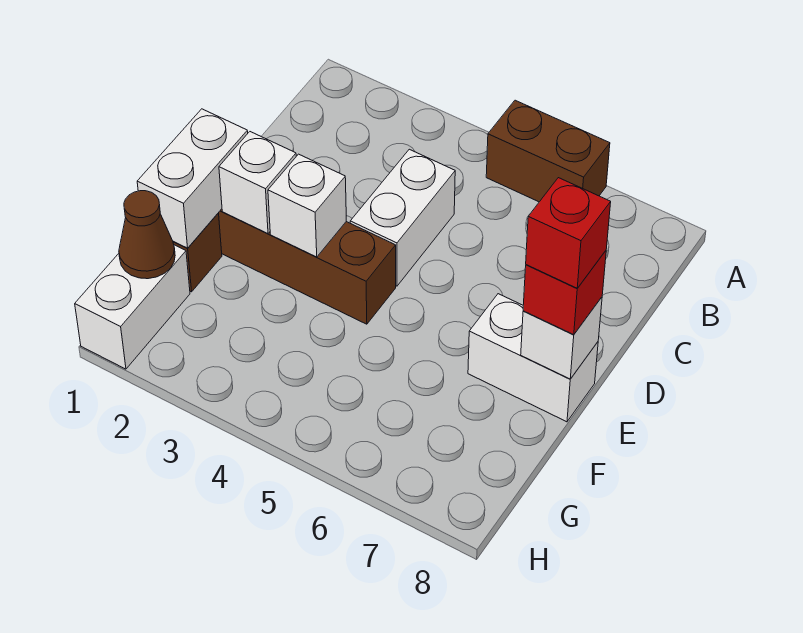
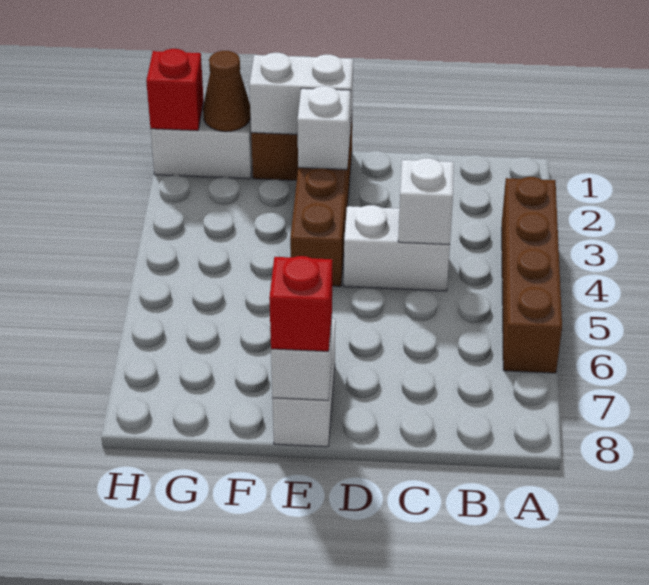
brown 1x2 brick [486,100,610,202] -> brown 1x4 brick [502,177,562,373]
white 1x1 brick [268,154,346,257] -> white 1x1 brick moved to [398,158,454,245]
red 1x1 brick [526,178,611,288] -> red 1x1 brick moved to [146,49,204,131]

